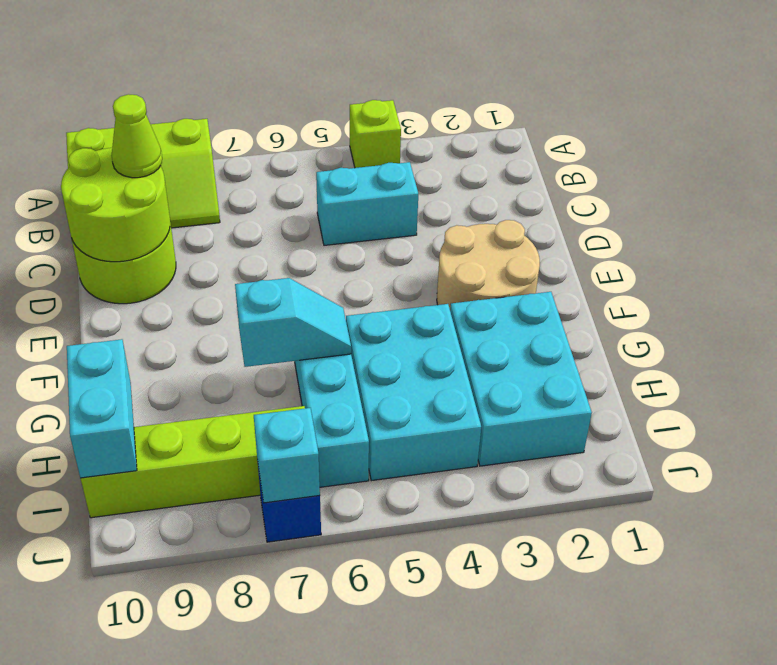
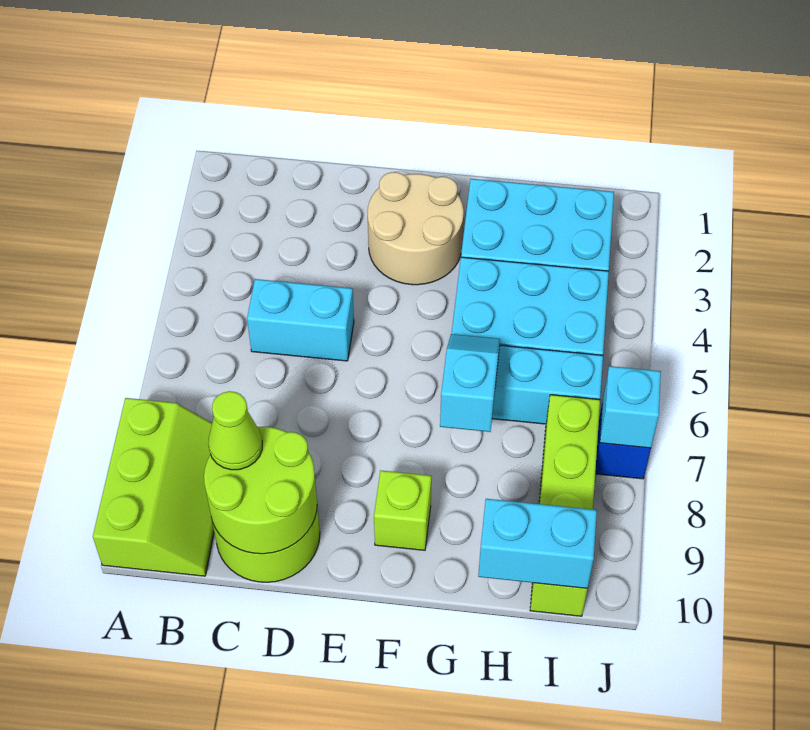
lime 1x1 brick [350,100,401,168] -> lime 1x1 brick moved to [374,471,431,550]
cyan 1x2 brick [316,162,418,245] -> cyan 1x2 brick turned to [247,279,354,361]

